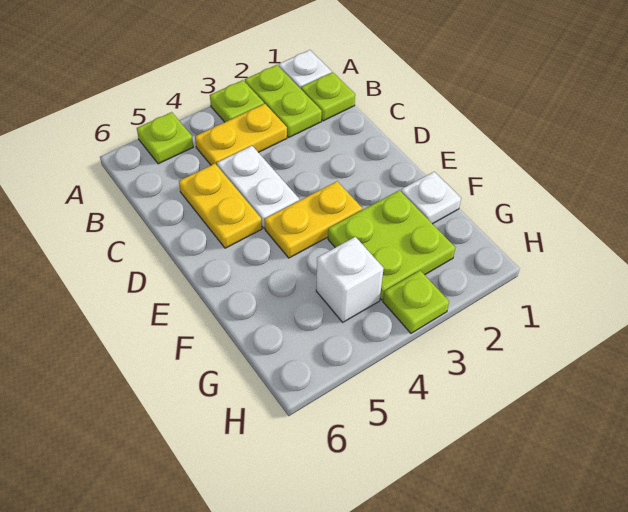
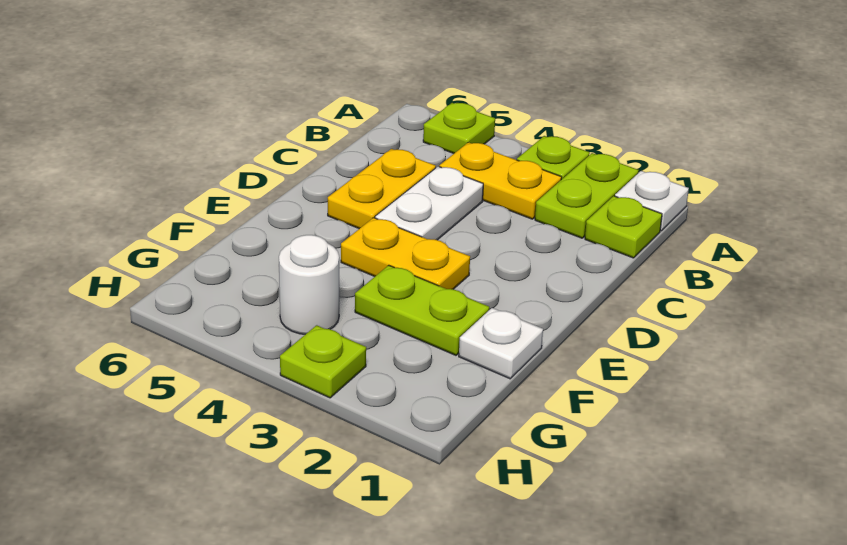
lime 2x2 plate [328,190,455,300] -> lime 1x2 plate [355,265,489,355]
white 1x1 brick [316,237,384,322] -> white 1x1 round brick [279,235,339,334]

